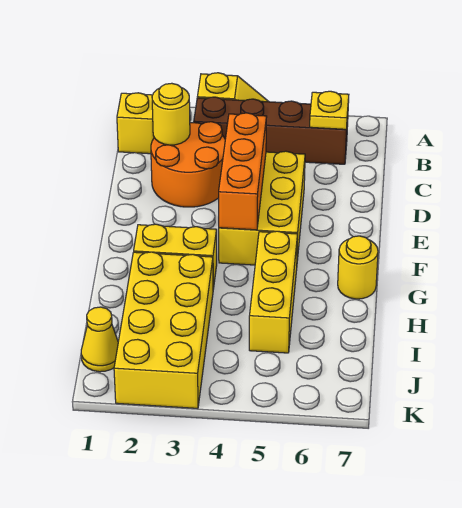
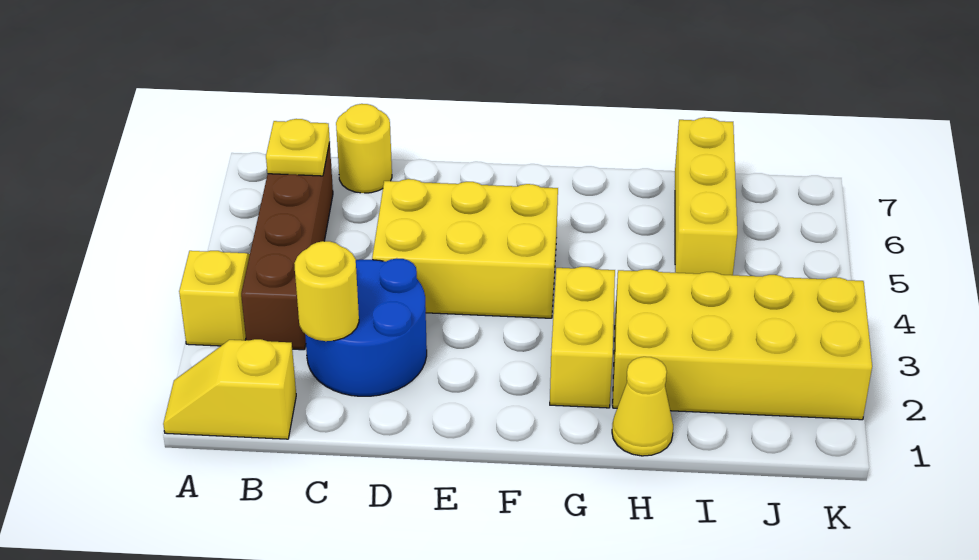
orange 2x2 round brick [151,122,225,207] -> blue 2x2 round brick [305,258,427,396]
orange 1x3 brick [219,113,267,230] -> none
yellow 1x3 brick [249,231,298,353] -> yellow 1x3 brick turned to [675,117,737,275]
yellow 1x1 round brick [338,236,378,299] -> yellow 1x1 round brick moved to [336,104,392,193]
yellow 1x1 cone [81,307,118,372] -> yellow 1x1 cone moved to [612,357,673,456]

